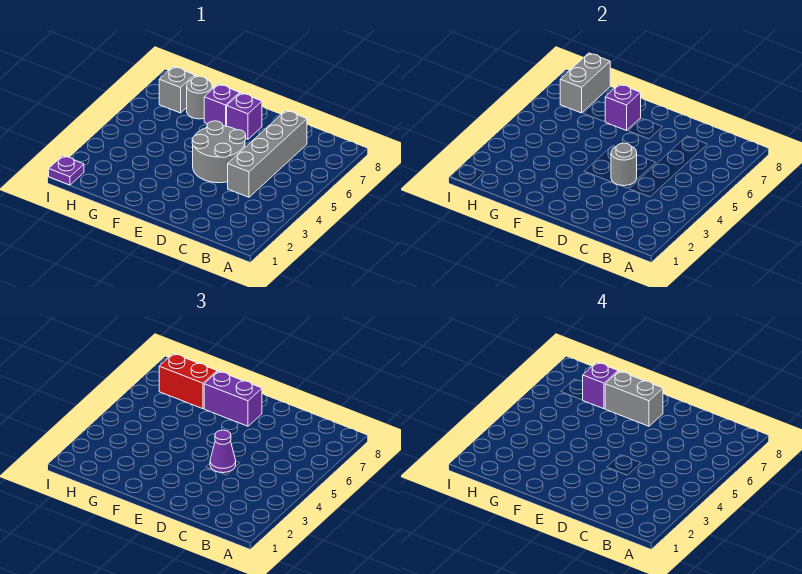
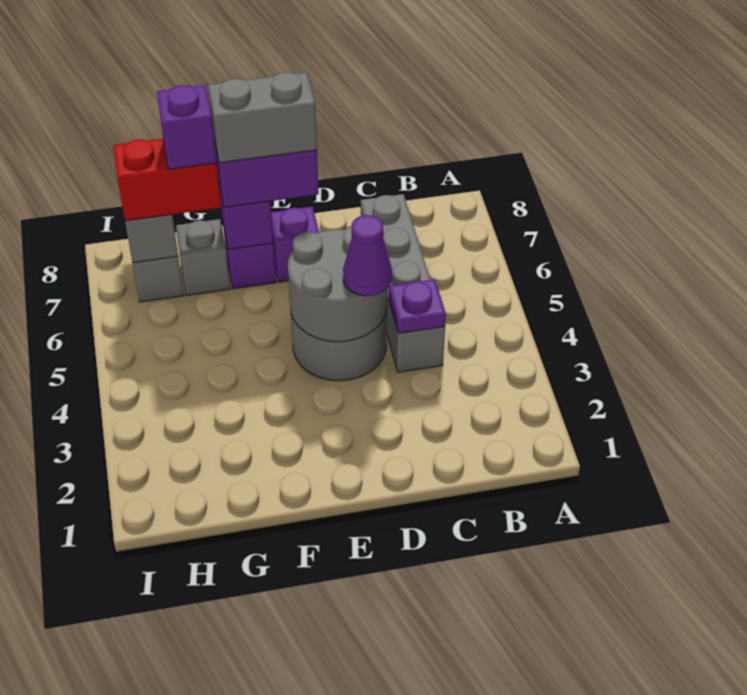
grey 1x1 round brick [611,143,637,186] -> grey 2x2 round brick [288,226,387,342]
grey 1x1 round brick [187,76,212,119] -> grey 1x1 brick [176,219,230,295]
purple 1x1 plate [49,156,84,185] -> purple 1x1 plate moved to [389,279,446,333]

